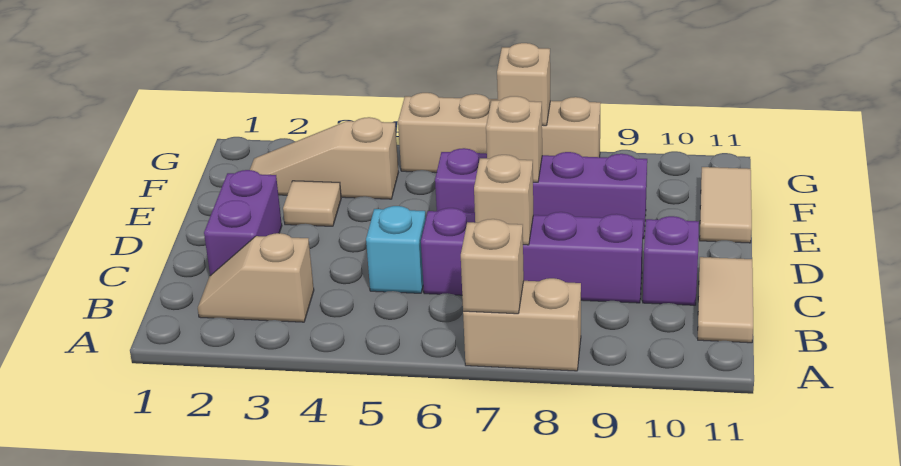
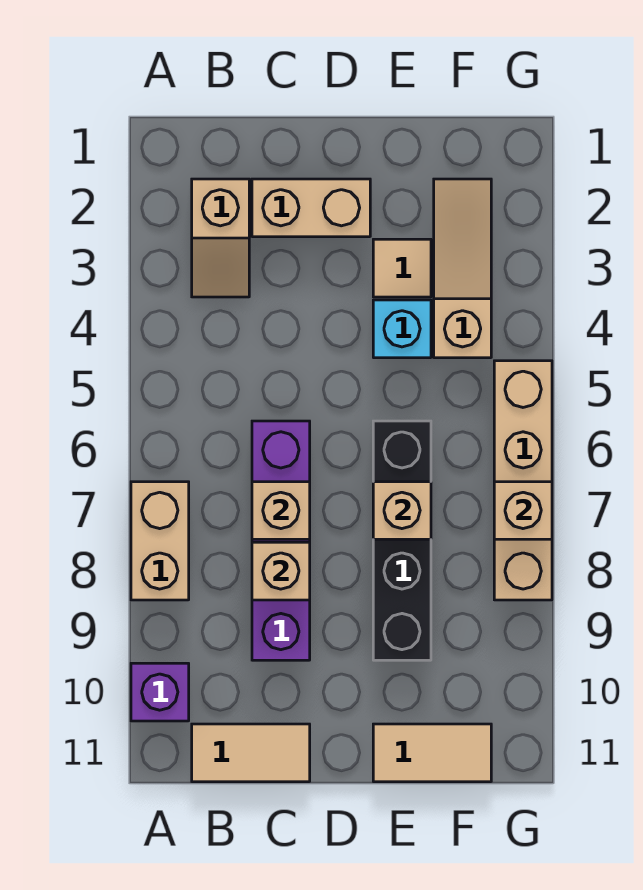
tan 1x1 brick [461,219,524,314] -> tan 1x1 brick moved to [252,542,310,600]
tan 1x2 slope [198,233,314,322] -> tan 1x2 slope turned to [192,179,249,297]
purple 1x2 brick [204,170,282,276] -> tan 1x2 brick [252,179,370,237]
cyan 1x1 brick [366,206,426,293] -> cyan 1x1 brick moved to [373,300,431,358]
purple 1x1 brick [643,216,699,305] -> purple 1x1 brick moved to [131,663,189,721]
purple 1x4 brick [435,148,647,239] -> black 1x4 brick [373,421,431,660]

